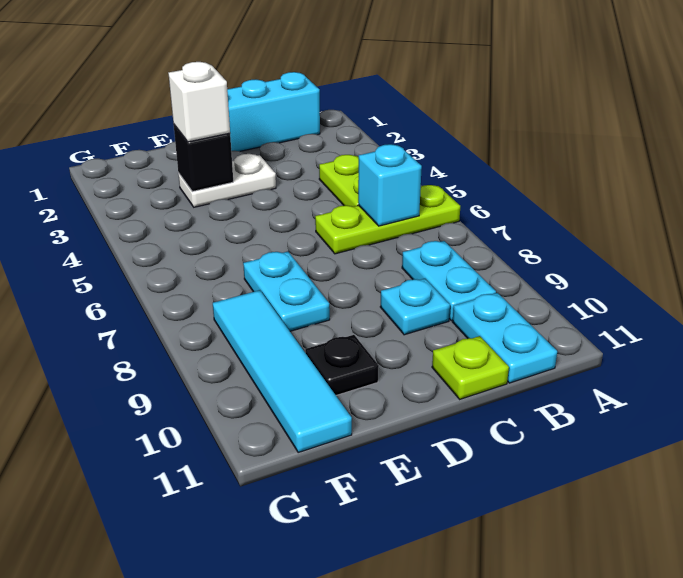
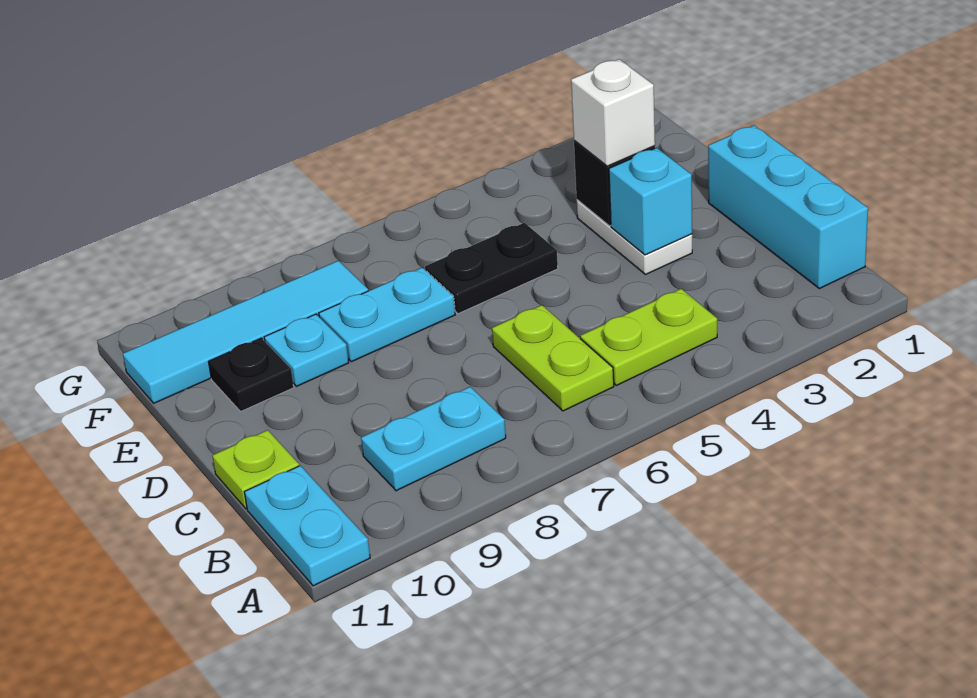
lime 1x3 plate [315,185,460,254] -> lime 1x2 plate [492,305,614,411]
cyan 1x1 brick [358,144,422,226] -> cyan 1x1 brick moved to [609,148,692,255]
cyan 1x2 plate [452,293,557,383] -> cyan 1x2 plate turned to [244,466,370,586]
cyan 1x1 plate [380,279,450,335] -> cyan 1x1 plate moved to [264,314,349,386]
none -> black 1x2 plate [425,223,558,314]

